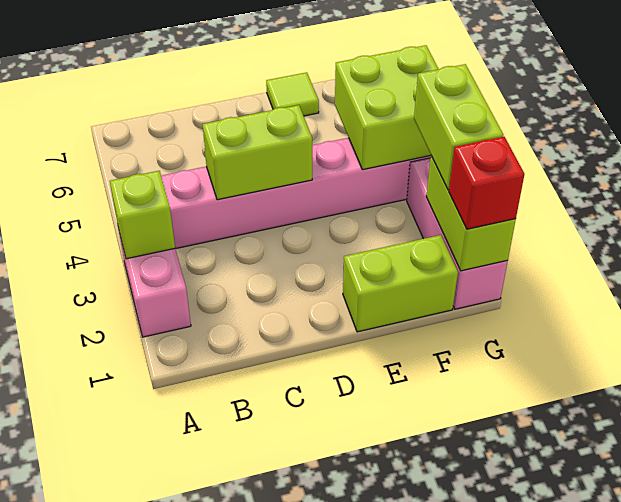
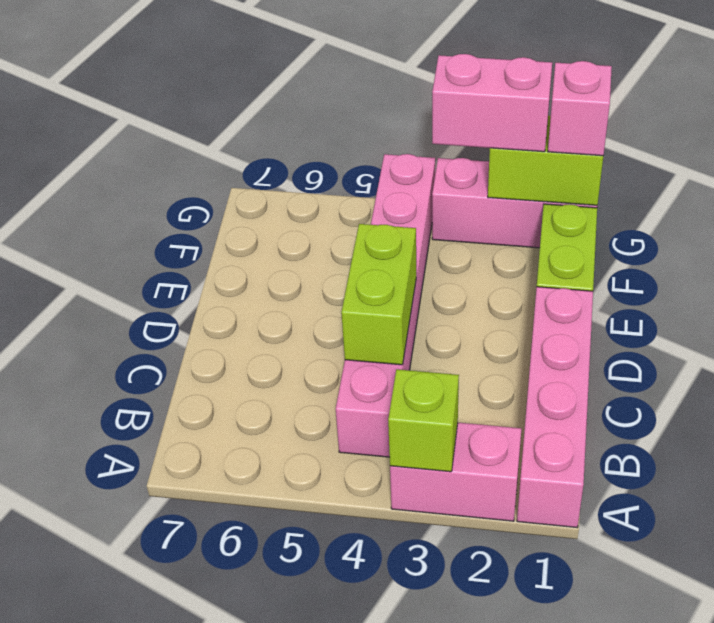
none -> pink 1x4 brick [517,287,593,528]
lime 1x1 tile [266,72,319,116] -> none
lime 2x2 brick [335,45,438,170] -> none
red 1x1 brick [449,137,524,229] -> pink 1x1 brick [548,61,612,156]
lime 1x2 brick [414,64,503,190] -> pink 1x2 brick [432,54,552,152]

